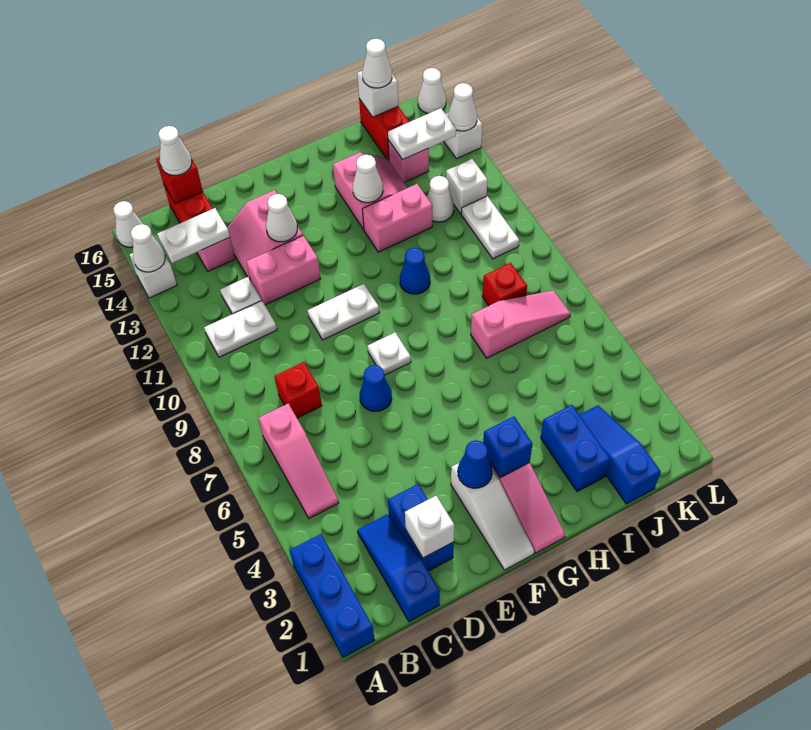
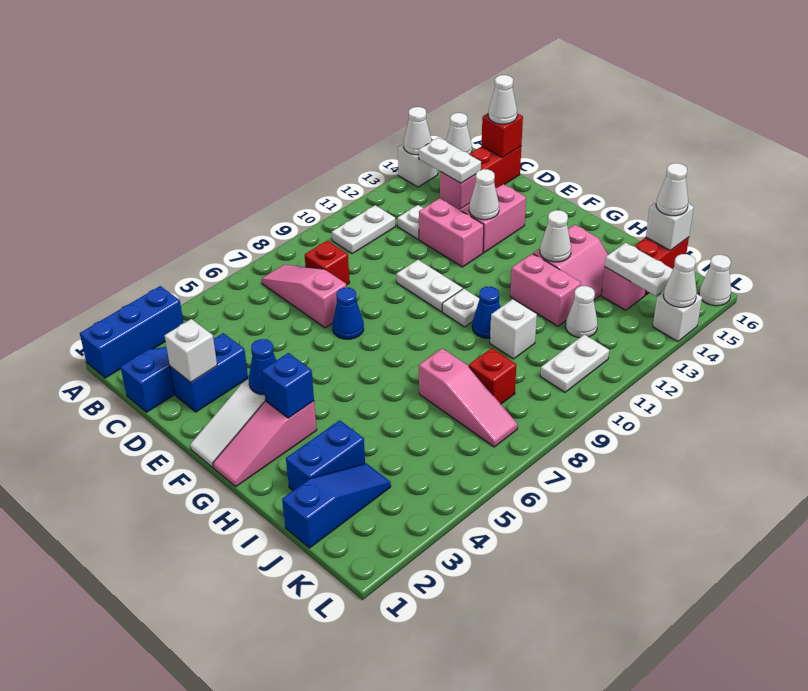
pink 1x3 slope [258,404,339,518] -> pink 1x3 slope turned to [262,265,347,328]
white 1x2 plate [204,301,277,357] -> white 1x2 plate turned to [332,205,396,254]
white 1x1 plate [367,333,411,375] -> white 1x1 plate moved to [442,289,479,327]
white 1x1 brick [446,159,488,214] -> white 1x1 brick moved to [490,299,537,359]

